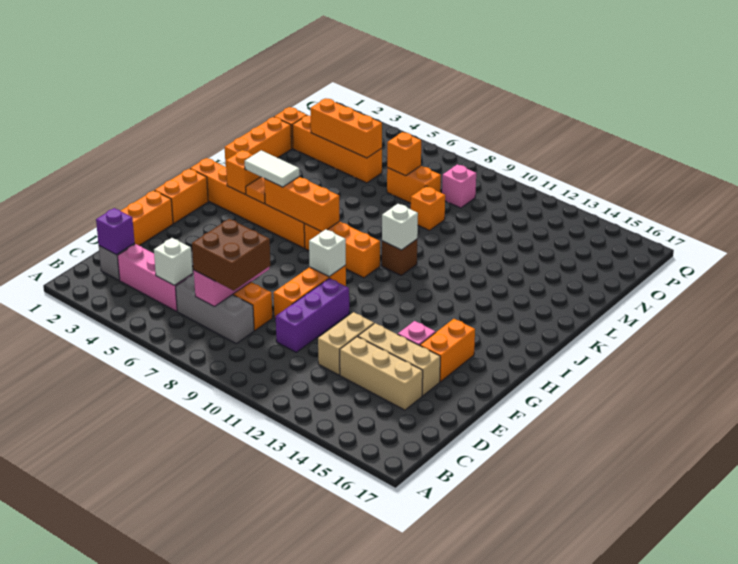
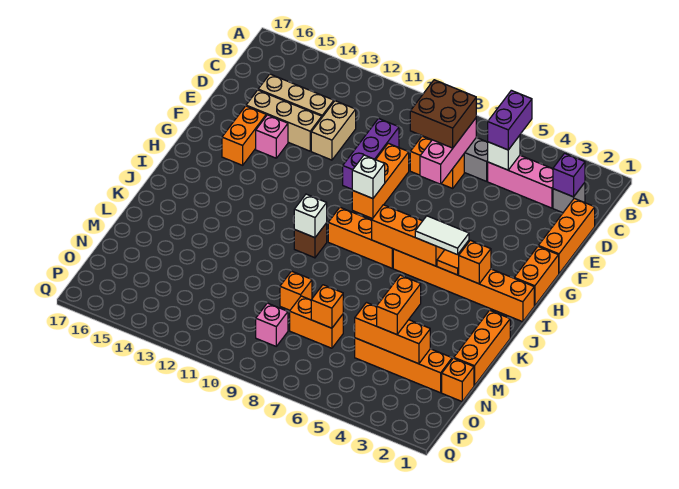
none -> purple 1x2 brick [488,90,532,150]
none -> orange 1x2 brick [377,275,421,335]

